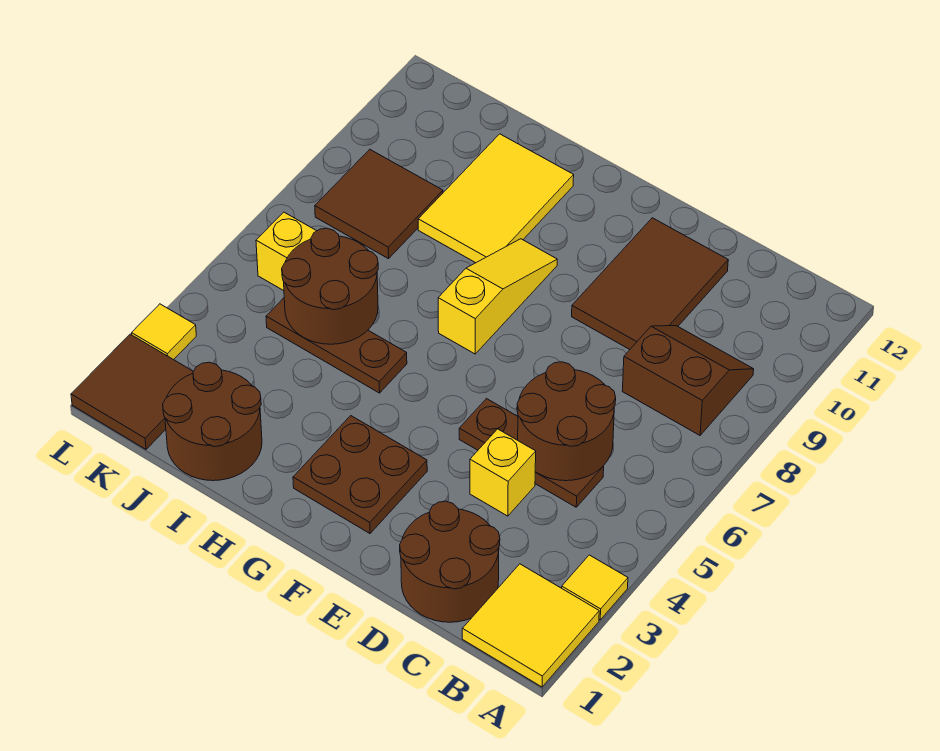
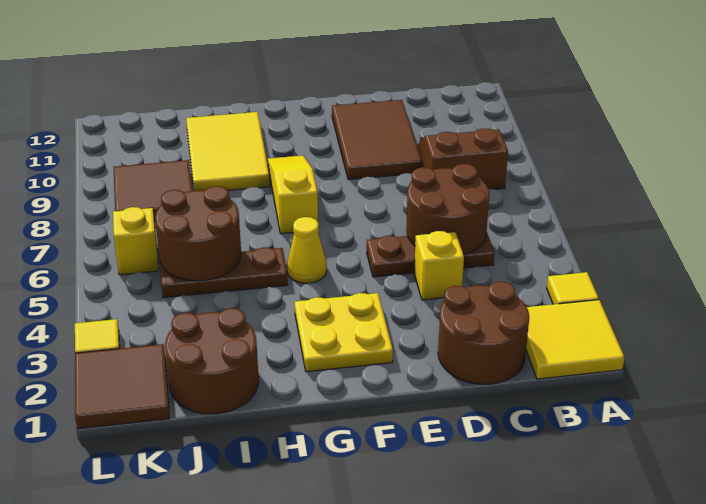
brown 2x2 plate [293,416,427,533] -> yellow 2x2 plate [295,293,393,372]
none -> yellow 1x1 cone [287,217,327,283]

